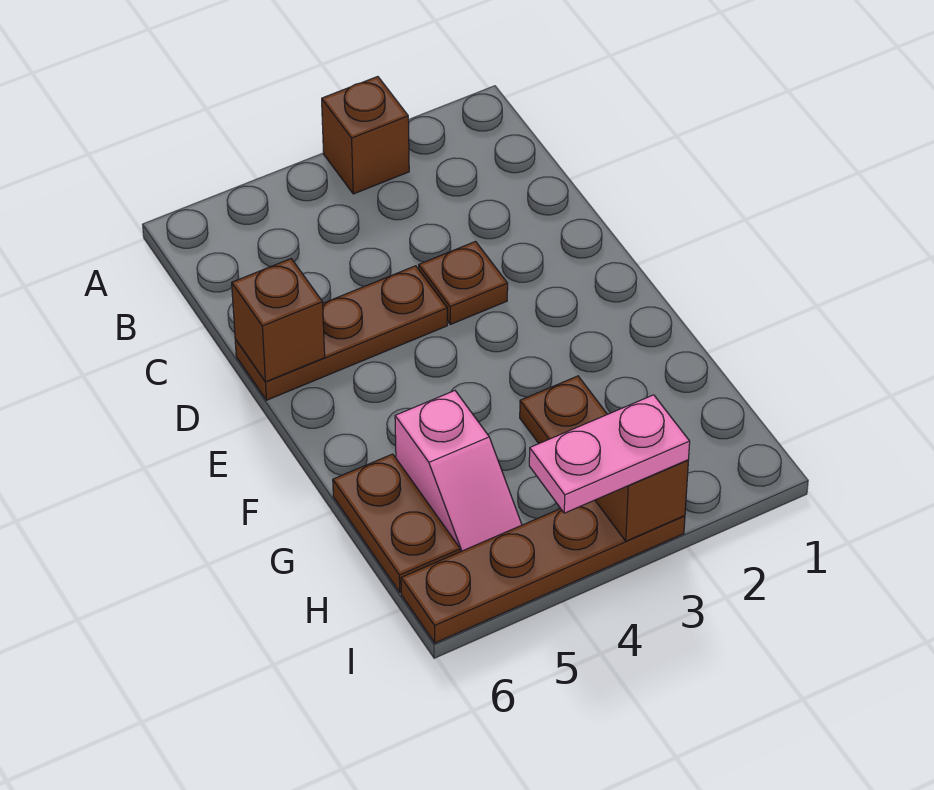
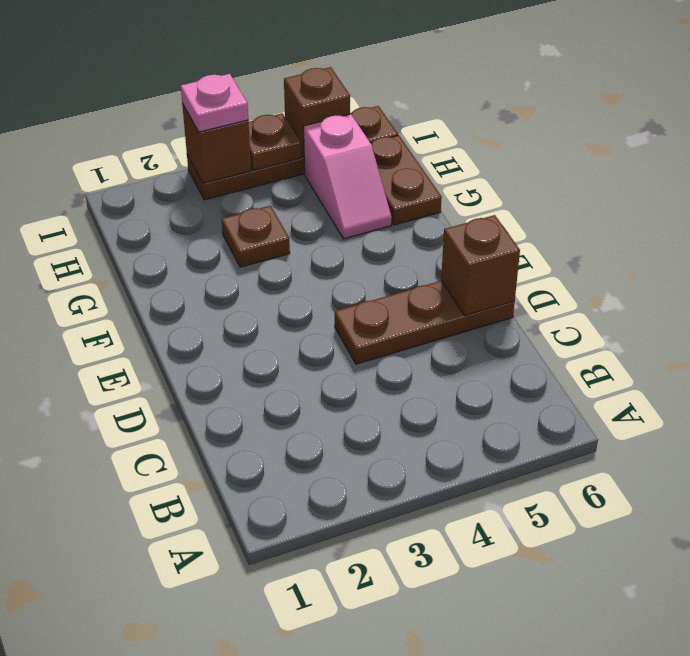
brown 1x1 brick [322,77,409,194] -> brown 1x1 brick moved to [284,67,350,158]
brown 1x1 plate [419,242,508,324] -> brown 1x1 plate moved to [249,113,301,170]
pink 1x2 slope [395,391,522,552] -> pink 1x2 slope turned to [304,114,392,239]
pink 1x2 plate [529,395,690,513] -> pink 1x1 plate [181,74,248,132]

